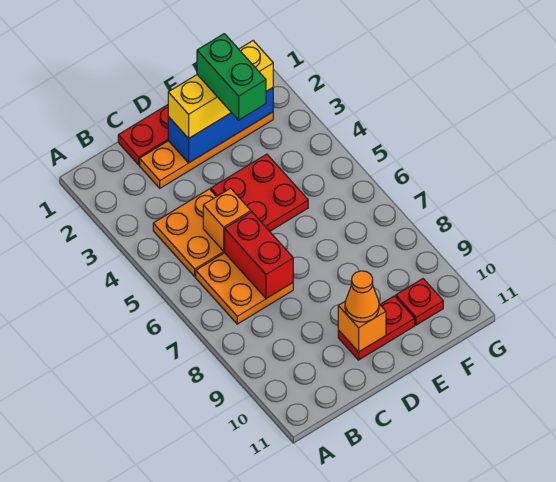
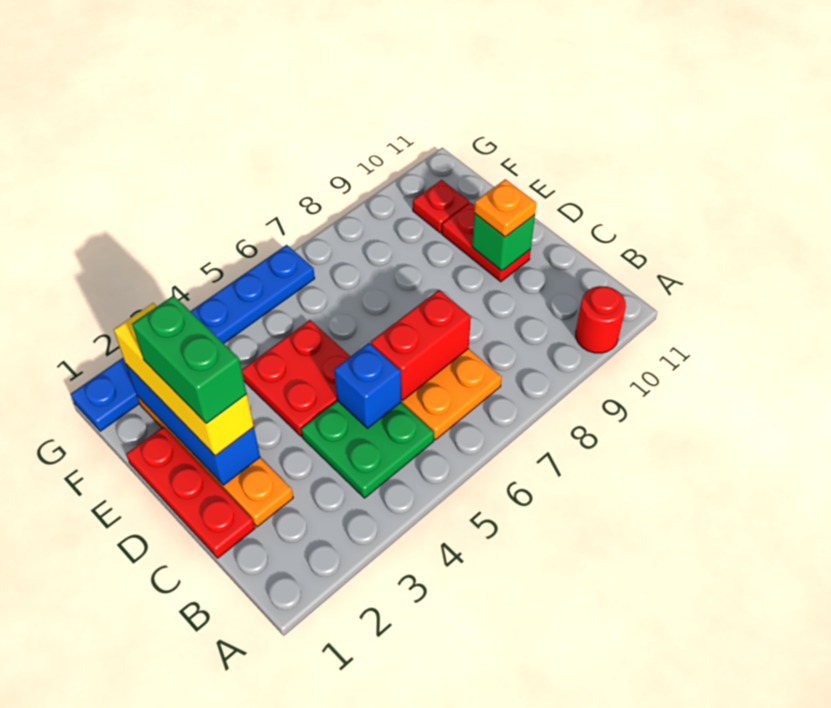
none -> red 1x1 round brick [576,286,626,353]
orange 2x2 plate [153,189,225,277] -> green 2x2 plate [301,401,434,498]
orange 1x1 brick [203,188,251,251] -> blue 1x1 brick [334,343,401,428]
orange 1x1 brick [338,301,386,352] -> green 1x1 brick [472,213,535,271]
orange 1x1 cone [345,271,379,322] -> orange 1x1 plate [474,179,536,237]
green 1x2 brick [197,34,266,120] -> green 1x2 brick turned to [132,295,247,424]
none -> blue 1x6 plate [71,245,315,431]

